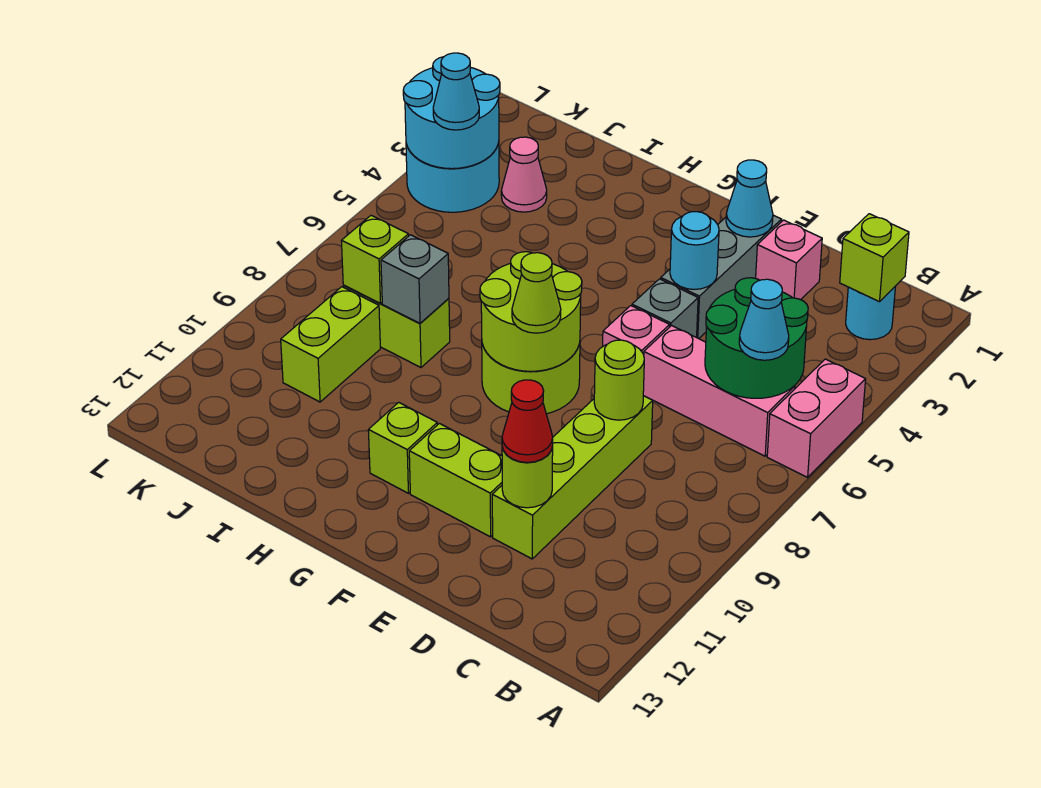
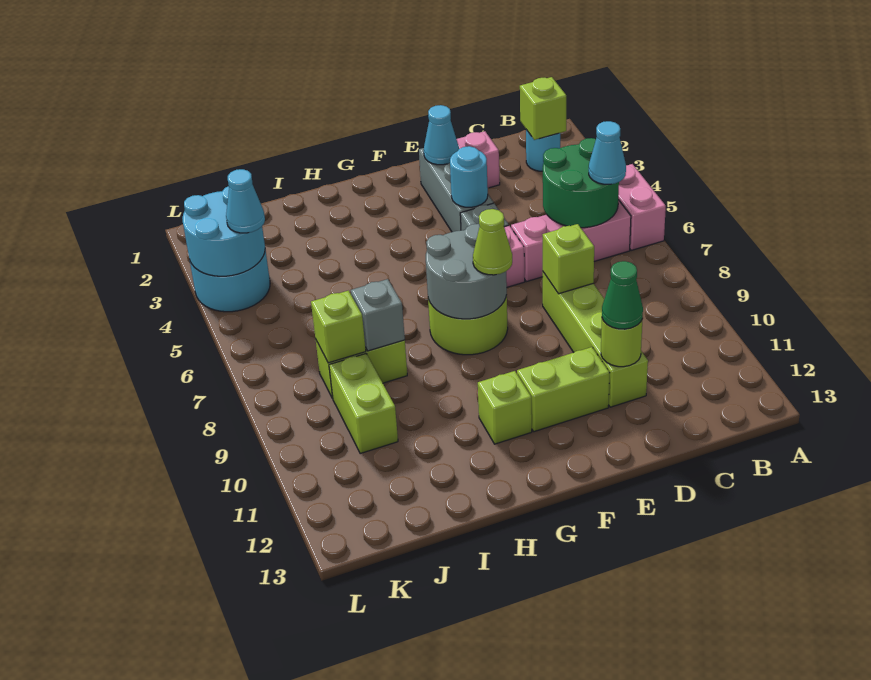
lime 1x1 round brick [594,340,644,420] -> lime 1x1 brick [543,224,594,294]
red 1x1 cone [502,380,553,462] -> green 1x1 cone [602,261,643,329]
lime 2x2 round brick [480,252,582,371] -> grey 2x2 round brick [426,224,507,319]
pink 1x1 cone [501,137,547,212] -> none

